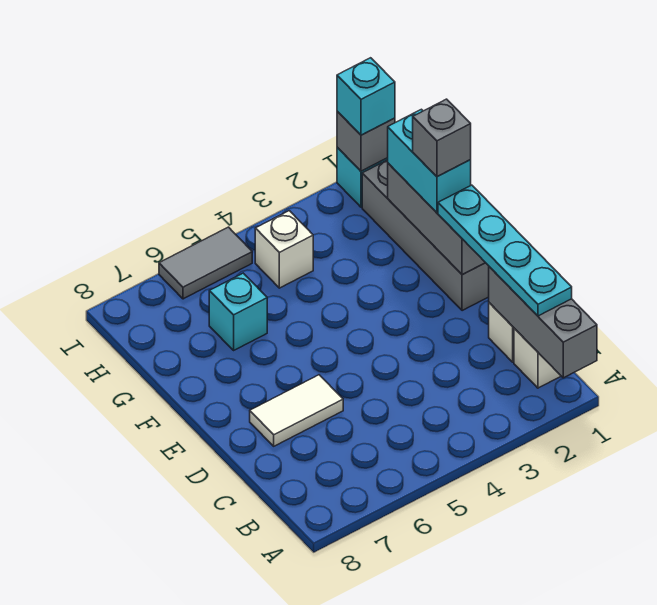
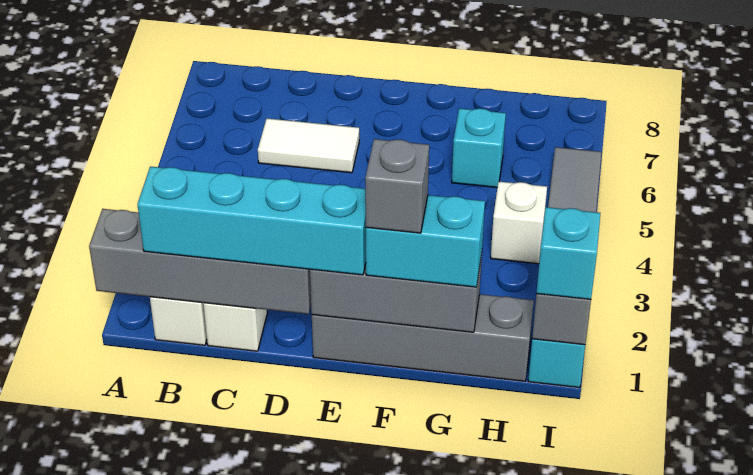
grey 1x3 brick [489,267,597,378] -> grey 1x4 brick [89,209,311,314]
cyan 1x4 plate [438,185,572,316] -> cyan 1x4 brick [137,167,366,275]
white 1x2 tile [250,375,343,446] -> white 1x2 tile turned to [258,119,359,173]

